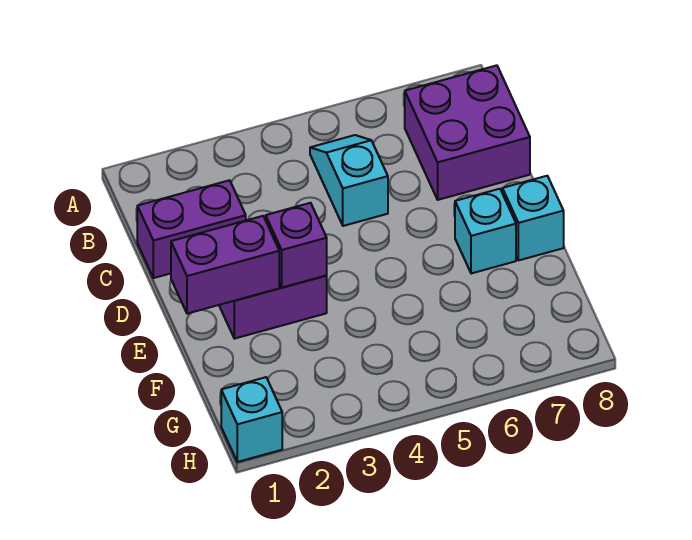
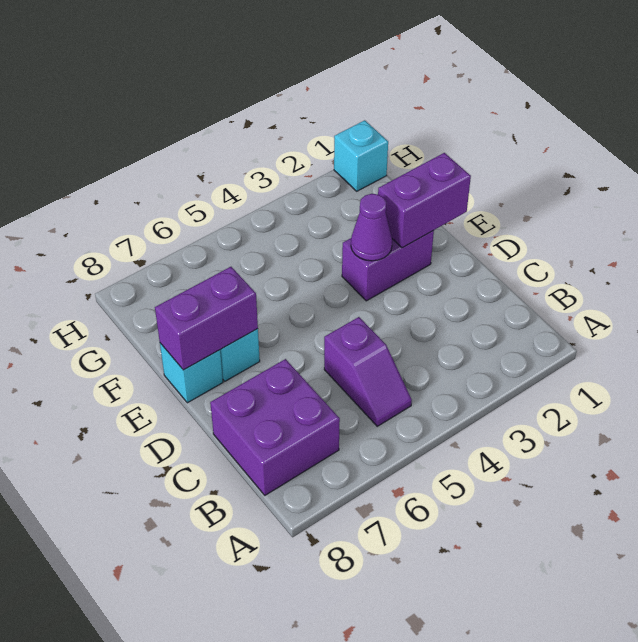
cyan 1x2 slope [310,135,388,226] -> purple 1x2 slope [324,317,412,426]
purple 1x2 brick [137,180,246,278] -> purple 1x2 brick moved to [155,267,258,370]
purple 1x1 brick [266,203,327,287] -> purple 1x1 cone [351,194,392,261]

